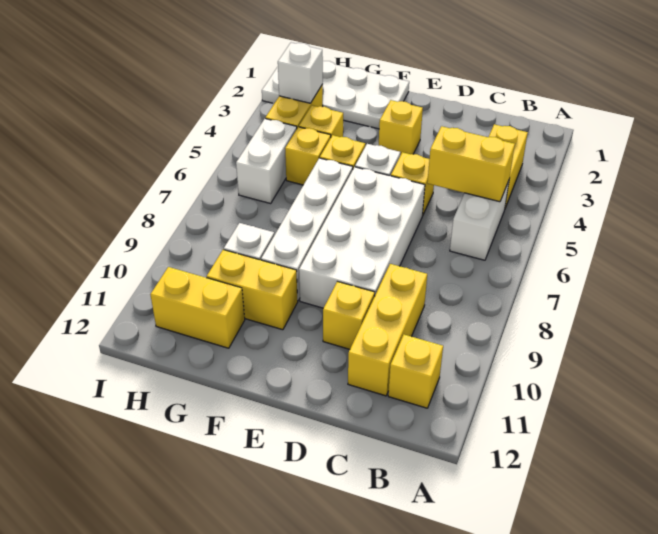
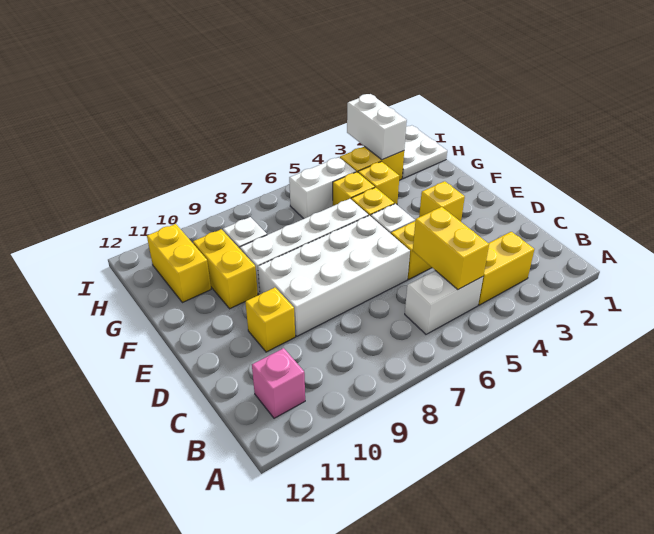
yellow 1x1 brick [388,335,443,408] -> pink 1x1 brick [252,348,305,418]
yellow 1x3 brick [348,264,427,396] -> none
white 2x4 plate [262,61,409,129] -> white 2x2 plate [402,125,447,178]
white 1x1 brick [278,43,323,103] -> white 1x2 brick [347,94,407,160]

